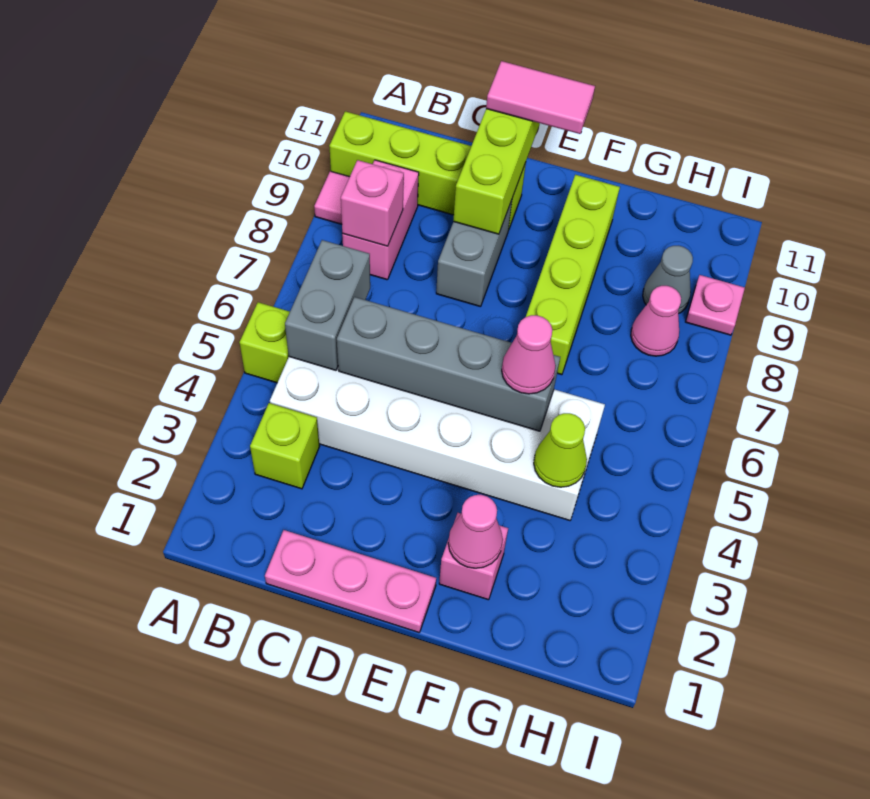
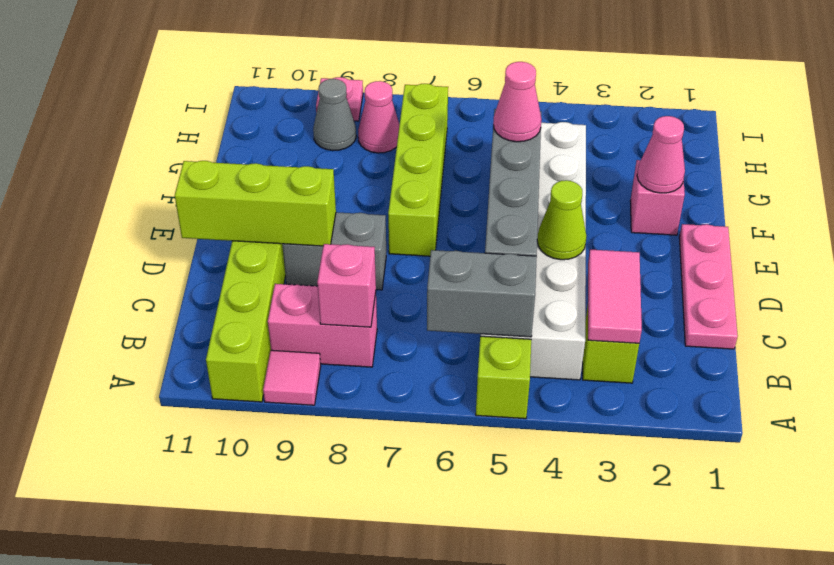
pink 1x2 tile [486,61,595,134] -> pink 1x2 tile moved to [588,249,642,343]
lime 1x4 brick [526,175,620,375] -> lime 1x4 brick turned to [388,84,448,256]
lime 1x1 cone [534,413,587,487] -> lime 1x1 cone moved to [537,180,587,260]

